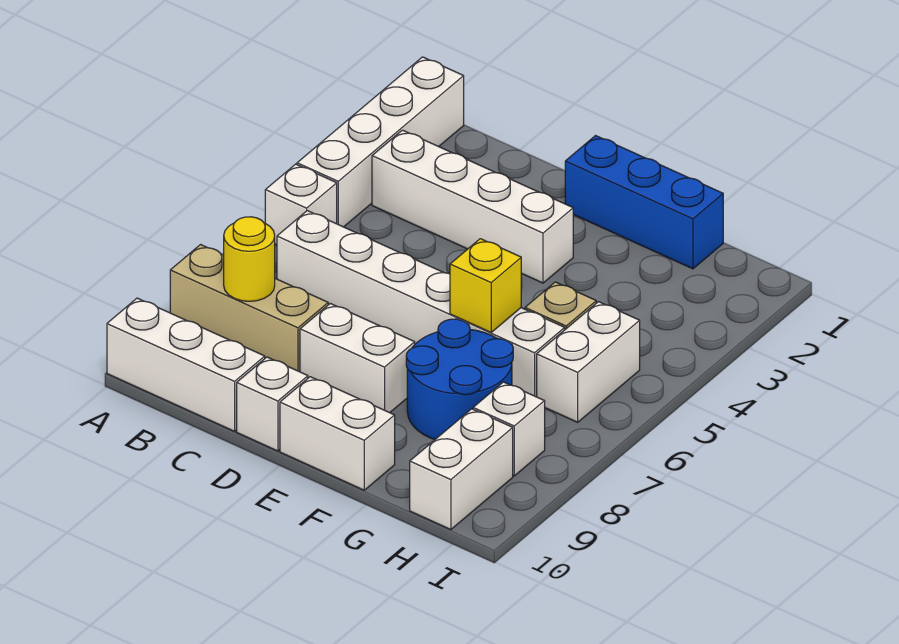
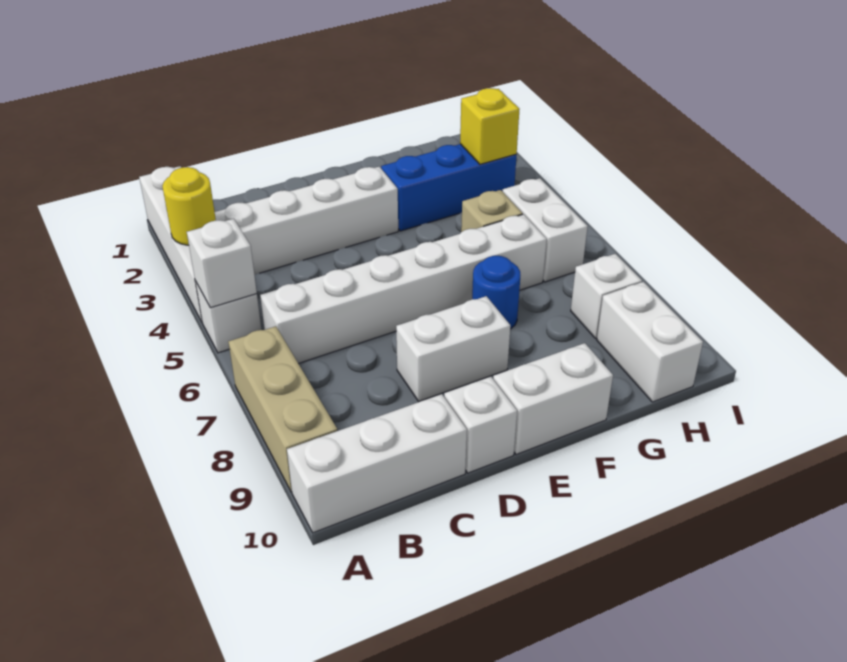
none -> white 1x1 brick [187,219,257,308]
tan 1x3 brick [170,245,328,372] -> tan 1x3 brick turned to [228,326,337,492]
yellow 1x1 round brick [224,217,275,301] -> yellow 1x1 round brick moved to [162,167,216,245]
blue 1x3 brick [565,136,723,269] -> blue 1x3 brick moved to [381,144,516,231]
yellow 1x1 brick [450,239,521,332] -> yellow 1x1 brick moved to [460,88,519,164]
blue 2x2 round brick [406,319,513,440] -> blue 1x1 round brick [472,256,520,329]

